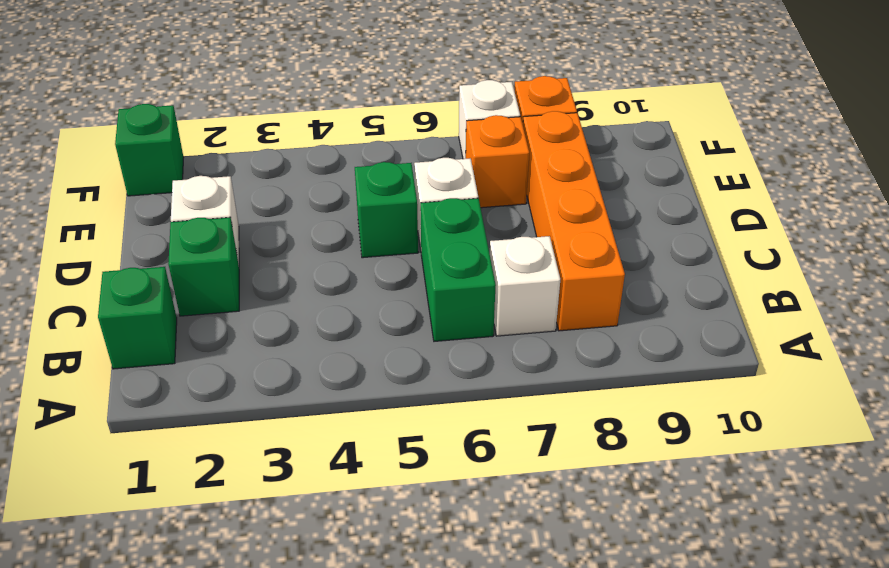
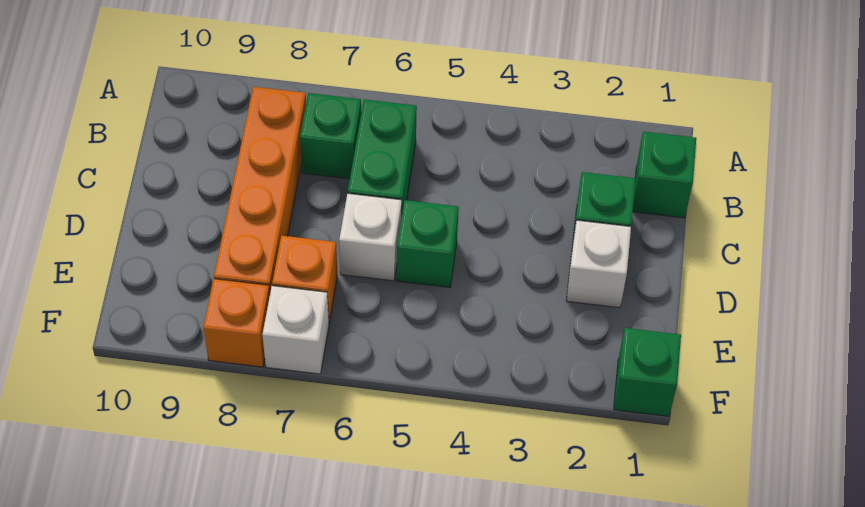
white 1x1 brick [490,236,560,336] -> green 1x1 brick [300,93,361,179]

